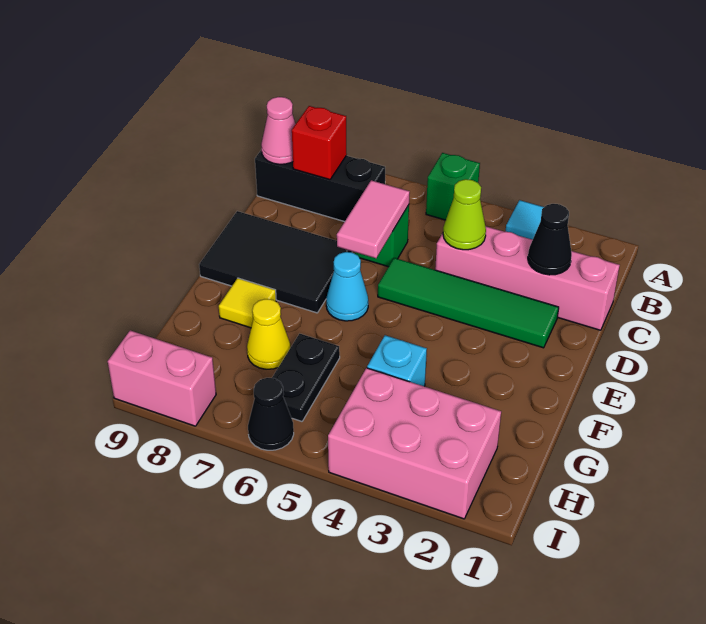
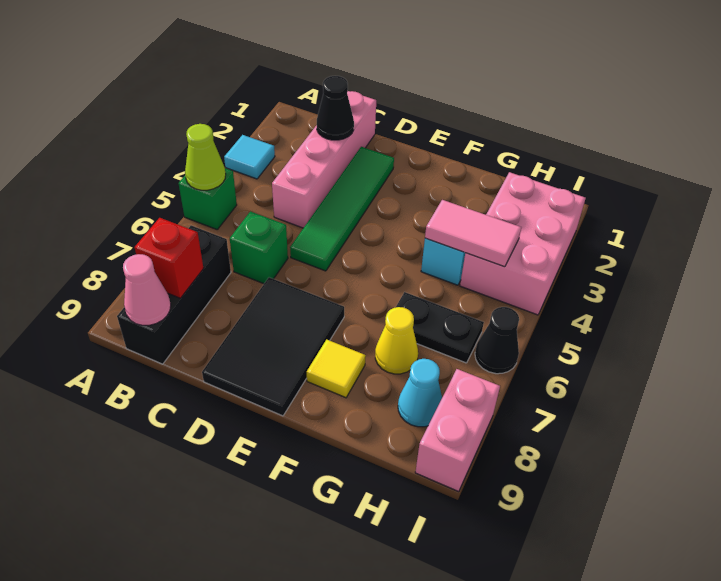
lime 1x1 cone [443,179,486,250] -> lime 1x1 cone moved to [185,124,226,190]
pink 1x2 tile [337,180,410,258] -> pink 1x2 tile moved to [425,200,521,267]
cyan 1x1 cone [326,252,368,321] -> cyan 1x1 cone moved to [398,359,442,427]

